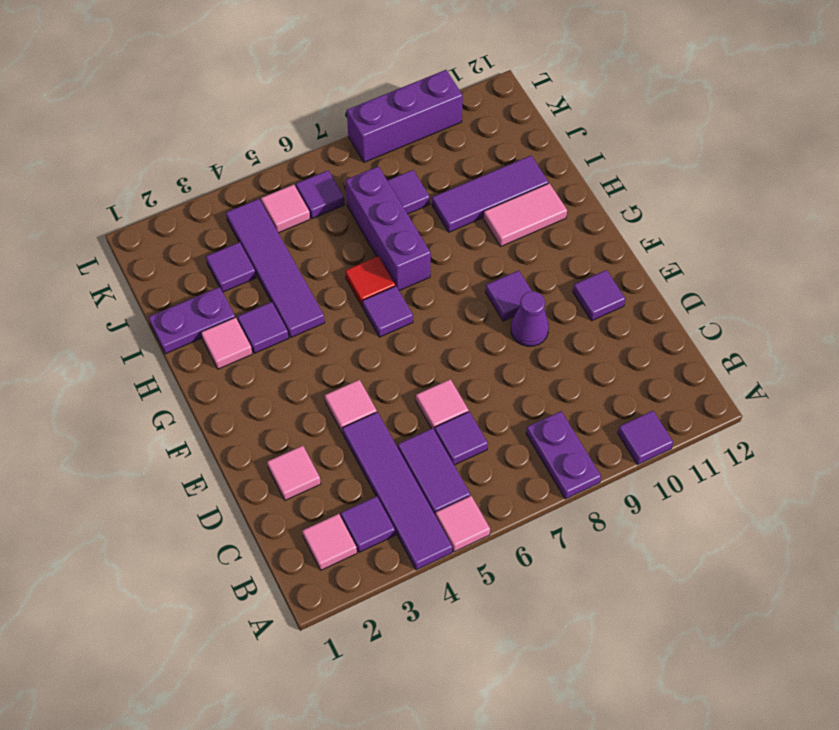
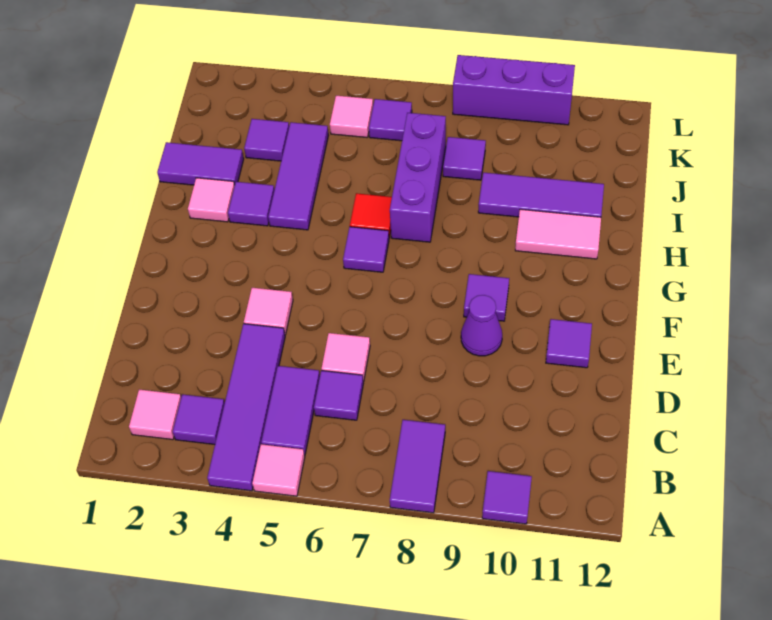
purple 1x2 plate [526,411,601,499] -> purple 1x2 tile [390,420,445,513]
pink 1x1 tile [267,446,321,500] -> none
purple 1x4 tile [226,199,325,337] -> purple 1x3 tile [268,122,328,230]
purple 1x2 plate [149,287,235,354] -> purple 1x2 tile [157,142,244,185]

